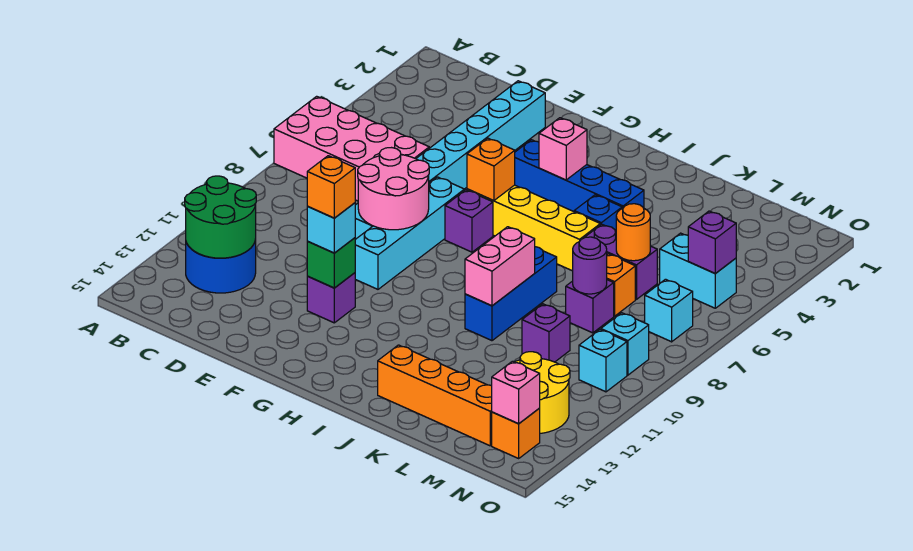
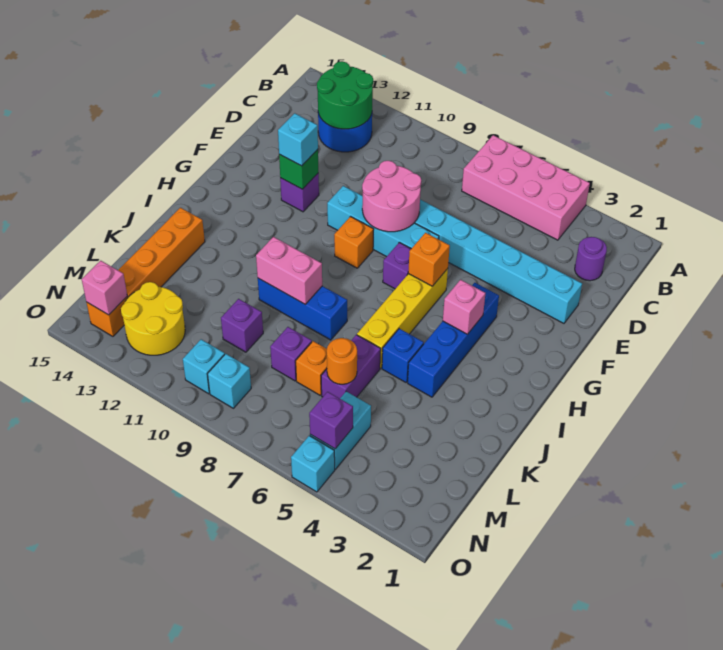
pink 2x4 brick [274,96,429,201] -> pink 2x4 brick turned to [462,135,590,240]
orange 1x1 brick [307,156,355,218] -> orange 1x1 brick moved to [334,217,374,268]
purple 1x1 round brick [573,237,607,294] -> purple 1x1 round brick moved to [575,237,607,281]
cyan 1x1 brick [645,279,693,342] -> cyan 1x1 brick moved to [291,436,335,492]

